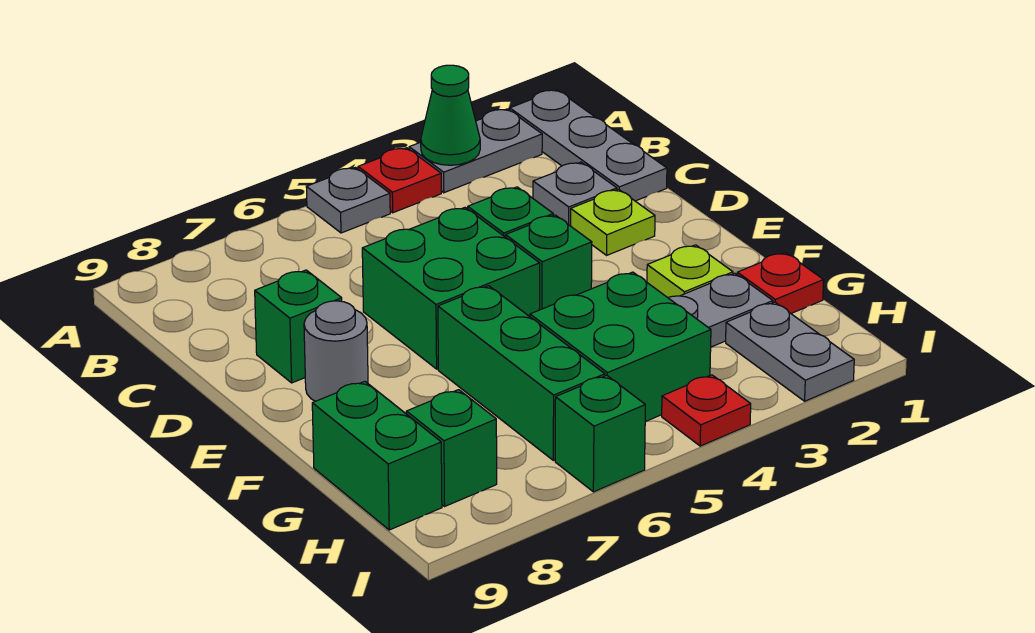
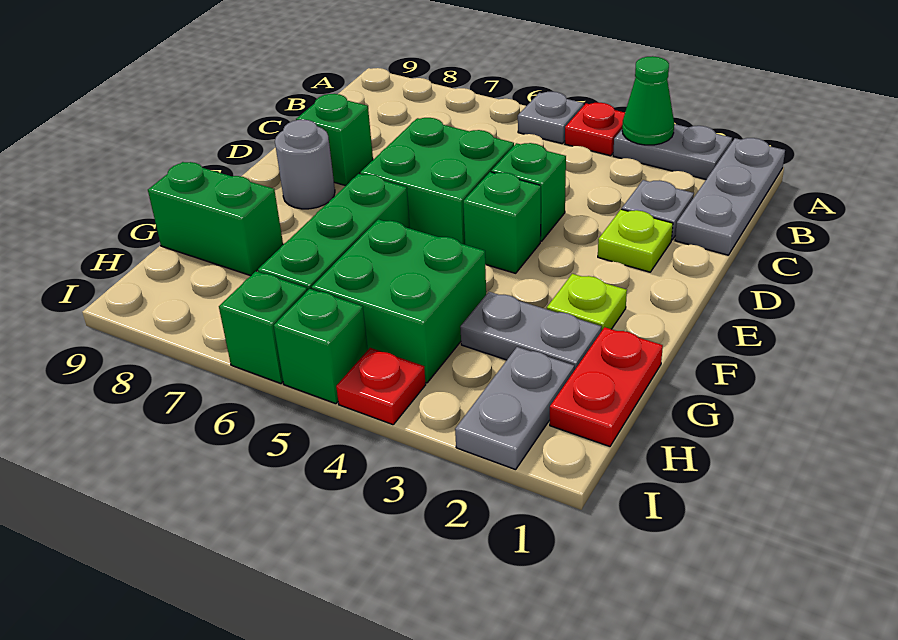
red 1x1 plate [737,253,824,313] -> red 1x2 plate [550,327,663,446]
green 1x2 brick [312,381,442,530] -> green 1x2 brick turned to [148,162,283,276]
green 1x1 brick [406,390,497,506] -> green 1x1 brick moved to [274,289,368,404]

